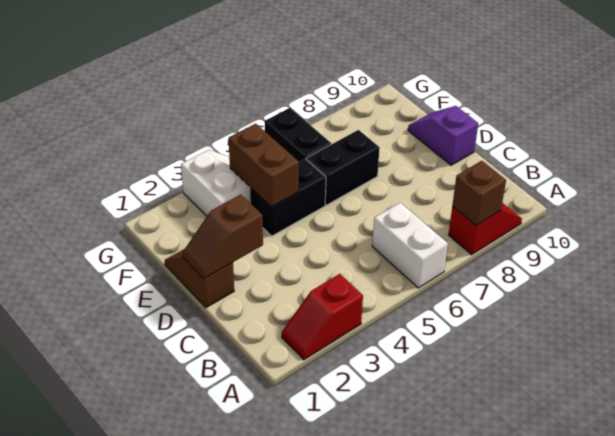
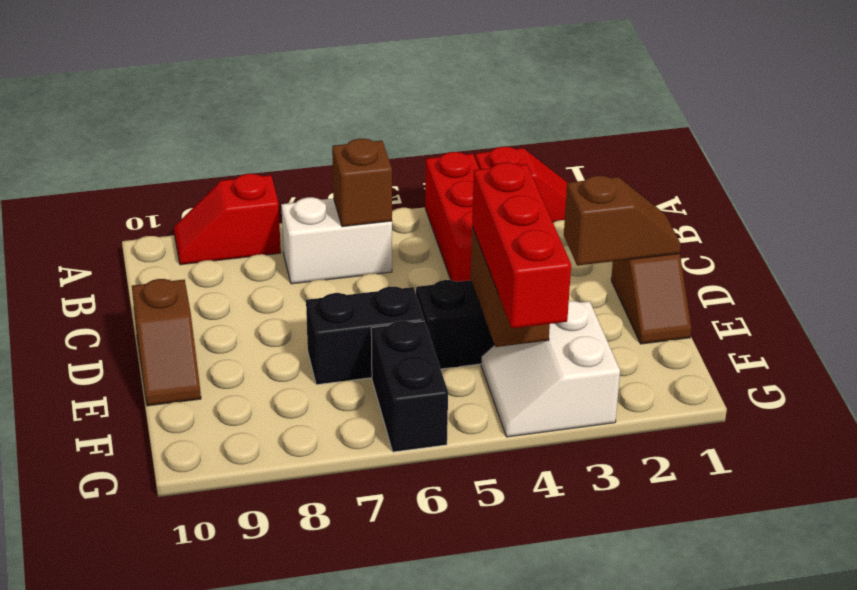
none -> red 1x3 brick [425,152,479,282]
white 1x2 brick [372,203,448,288] -> white 1x2 brick turned to [281,197,392,284]
brown 1x1 brick [452,161,506,225] -> brown 1x1 brick moved to [332,139,392,227]
purple 1x2 slope [408,106,478,165] -> brown 1x2 slope [132,279,201,406]
none -> red 1x3 brick [472,162,571,328]

